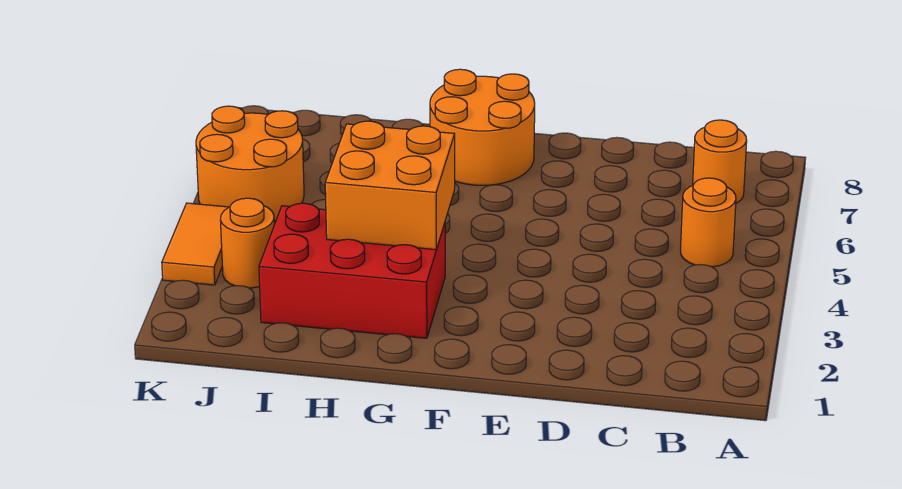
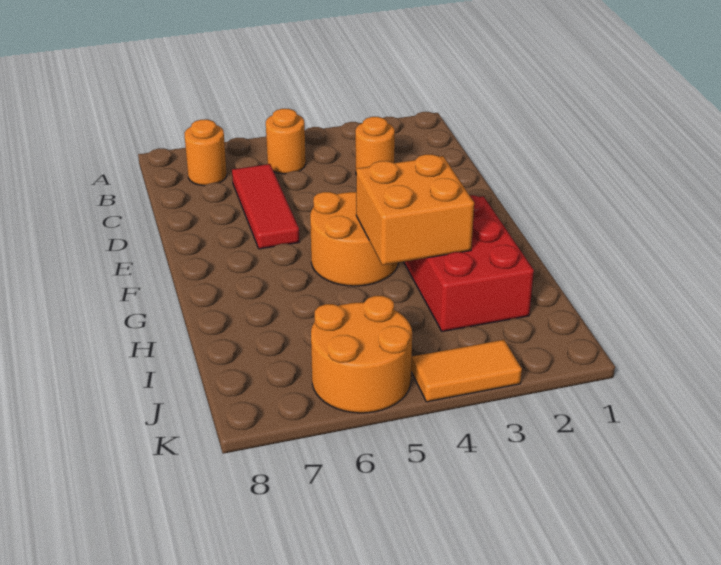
none -> red 1x3 tile [232,164,299,249]
orange 2x2 round brick [430,69,535,185] -> orange 2x2 round brick moved to [310,192,398,286]
orange 1x1 round brick [220,198,274,288] -> orange 1x1 round brick moved to [355,117,395,169]

